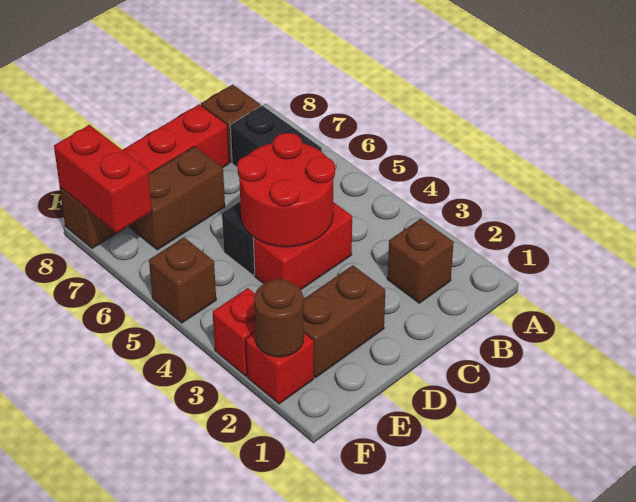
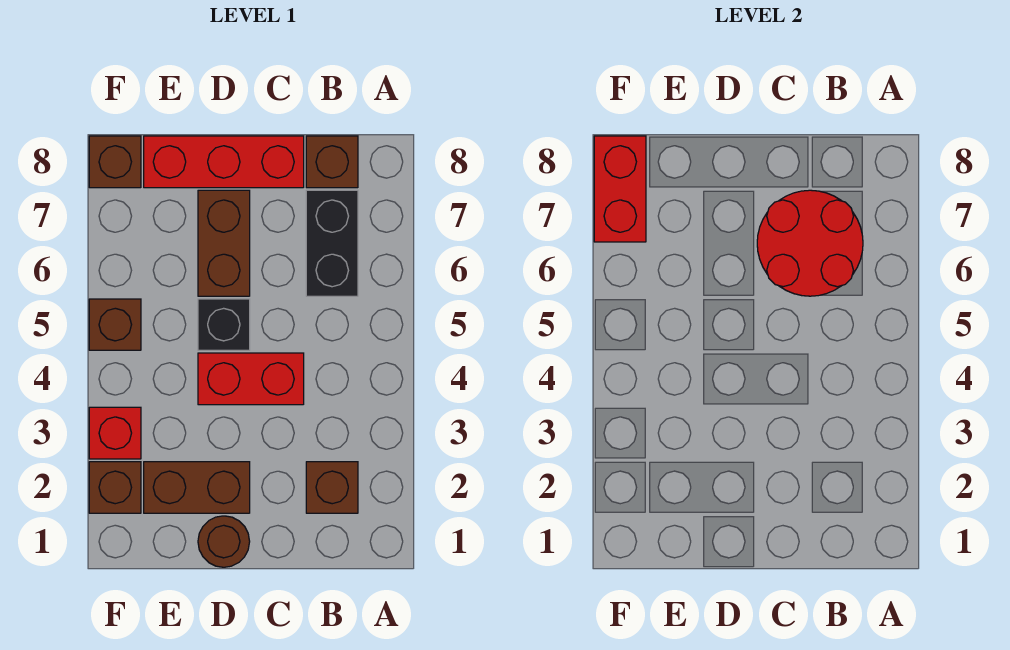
red 2x2 round brick [237,133,335,247] -> red 2x2 round brick moved to [757,190,863,296]
brown 1x2 brick [129,146,225,250] -> brown 1x2 brick turned to [198,190,250,296]
red 1x1 brick [246,333,314,404] -> brown 1x1 brick [89,462,141,513]
brown 1x1 round brick [254,279,304,357] -> brown 1x1 round brick moved to [198,516,250,567]

